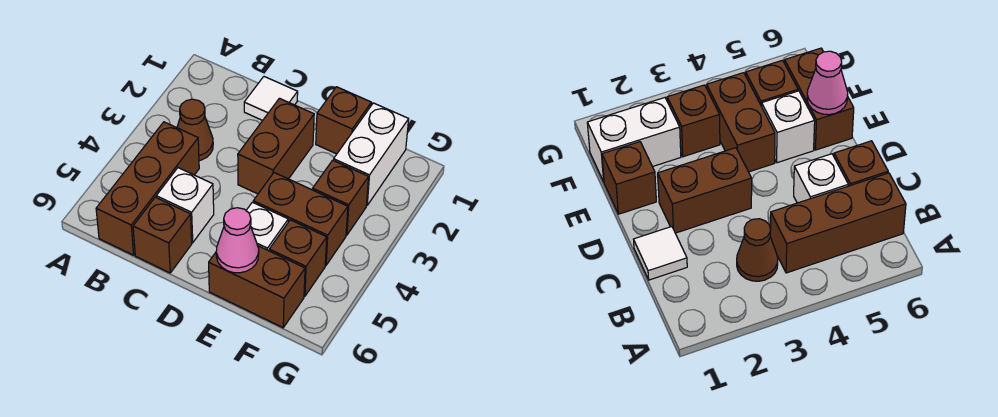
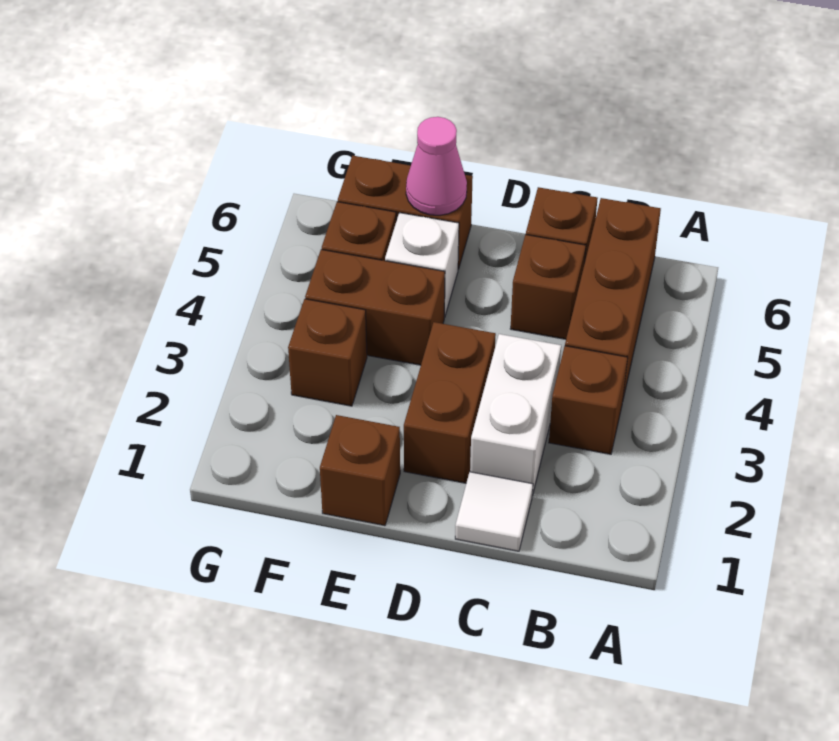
brown 1x1 cone [177,99,213,161] -> brown 1x1 brick [549,346,628,454]
white 1x1 brick [156,168,214,243] -> brown 1x1 brick [510,235,586,339]
white 1x2 brick [333,103,409,205] -> white 1x2 brick moved to [470,334,561,496]

